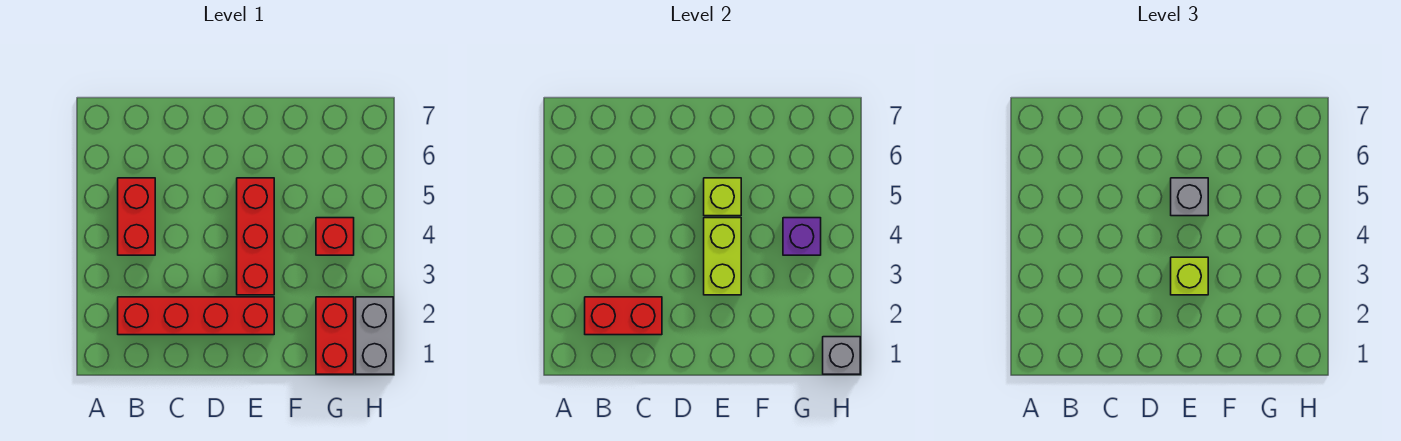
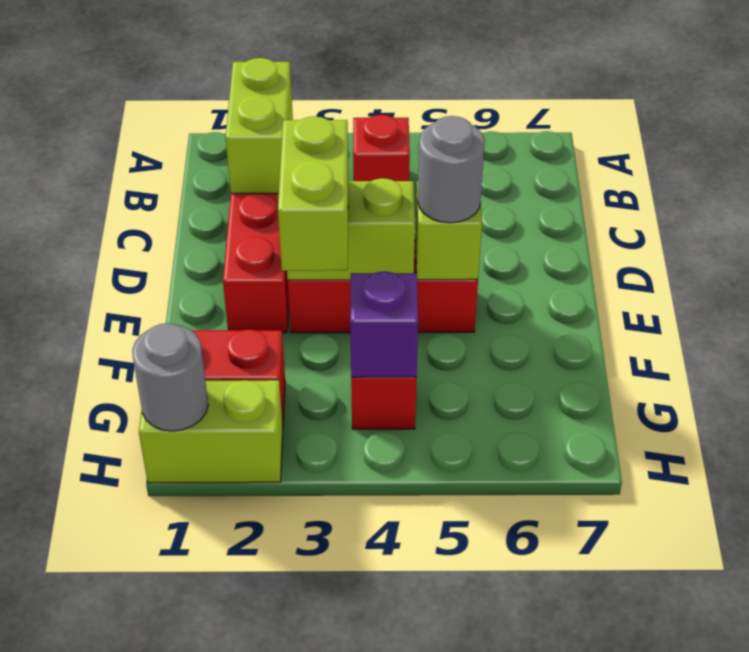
red 1x2 brick [585,297,662,335] -> lime 1x2 brick [225,58,293,193]
red 1x2 brick [118,178,155,255] -> red 1x1 brick [353,115,410,181]
lime 1x1 brick [1171,257,1208,295] -> lime 1x2 brick [278,116,348,271]
grey 1x1 brick [1171,178,1208,216] -> grey 1x1 round brick [418,116,485,223]
grey 1x2 brick [356,297,393,374] -> lime 1x2 brick [139,380,283,483]
grey 1x1 brick [823,337,860,374] -> grey 1x1 round brick [132,323,208,431]

